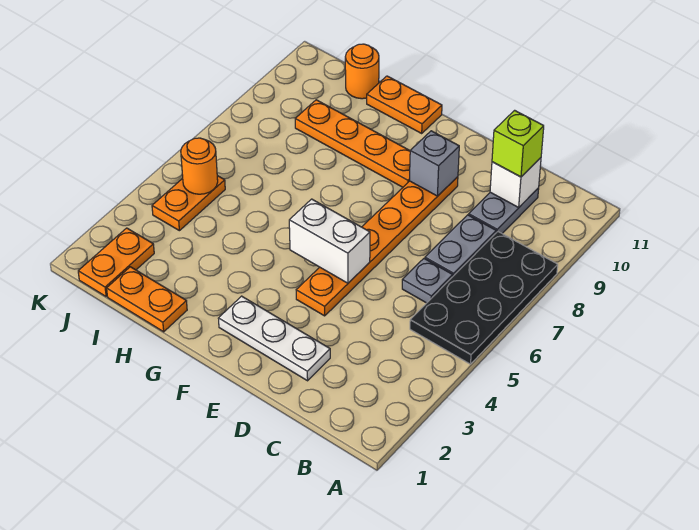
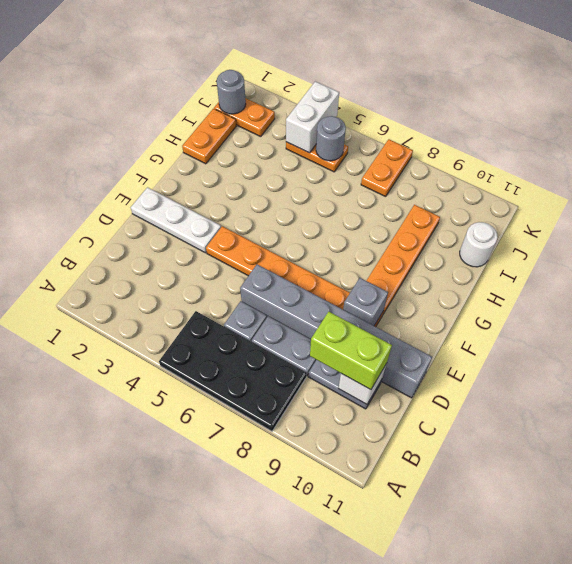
lime 1x1 brick [492,110,544,177] -> lime 1x2 brick [310,312,392,390]
white 1x3 plate [218,296,330,381] -> white 1x3 plate turned to [131,187,221,253]
none -> grey 1x6 brick [240,264,432,398]
white 1x2 brick [289,199,370,283] -> white 1x2 brick moved to [286,81,339,153]
orange 1x2 plate [367,76,442,133] -> orange 1x2 plate moved to [361,139,413,197]
orange 1x1 round brick [345,44,379,99] -> white 1x1 round brick [460,222,498,267]
none -> grey 1x1 round brick [217,70,246,114]
orange 1x1 round brick [181,138,218,194] -> grey 1x1 round brick [316,116,346,161]

